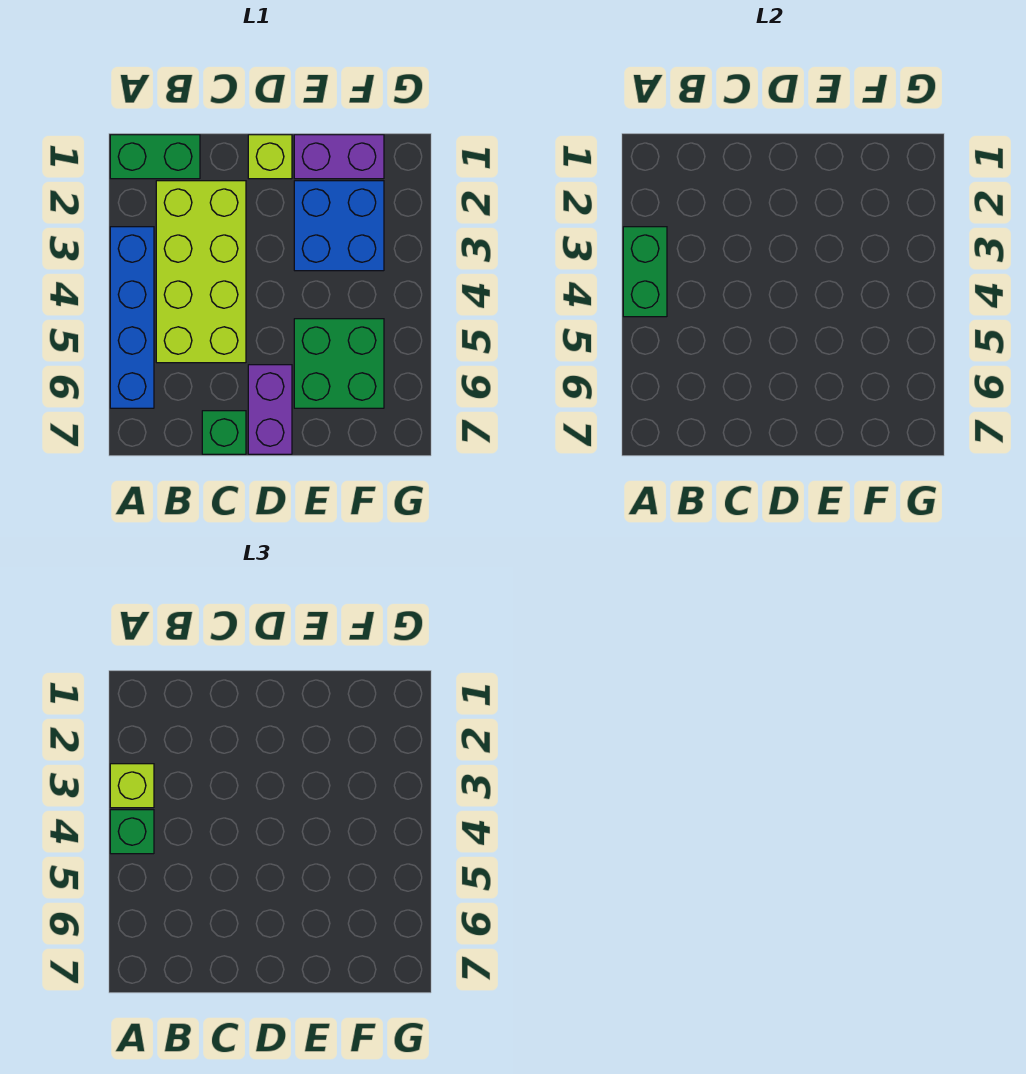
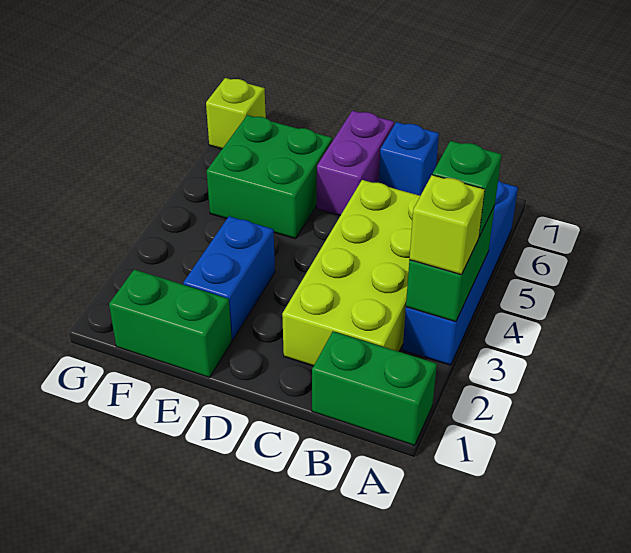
green 1x1 brick [202,411,246,454] -> blue 1x1 brick [379,122,439,196]
lime 1x1 brick [248,135,292,179] -> lime 1x1 brick moved to [206,78,266,149]
purple 1x2 brick [294,135,384,179] -> green 1x2 brick [109,269,232,378]
blue 2x2 brick [294,181,384,271] -> blue 1x2 brick [183,216,275,340]

